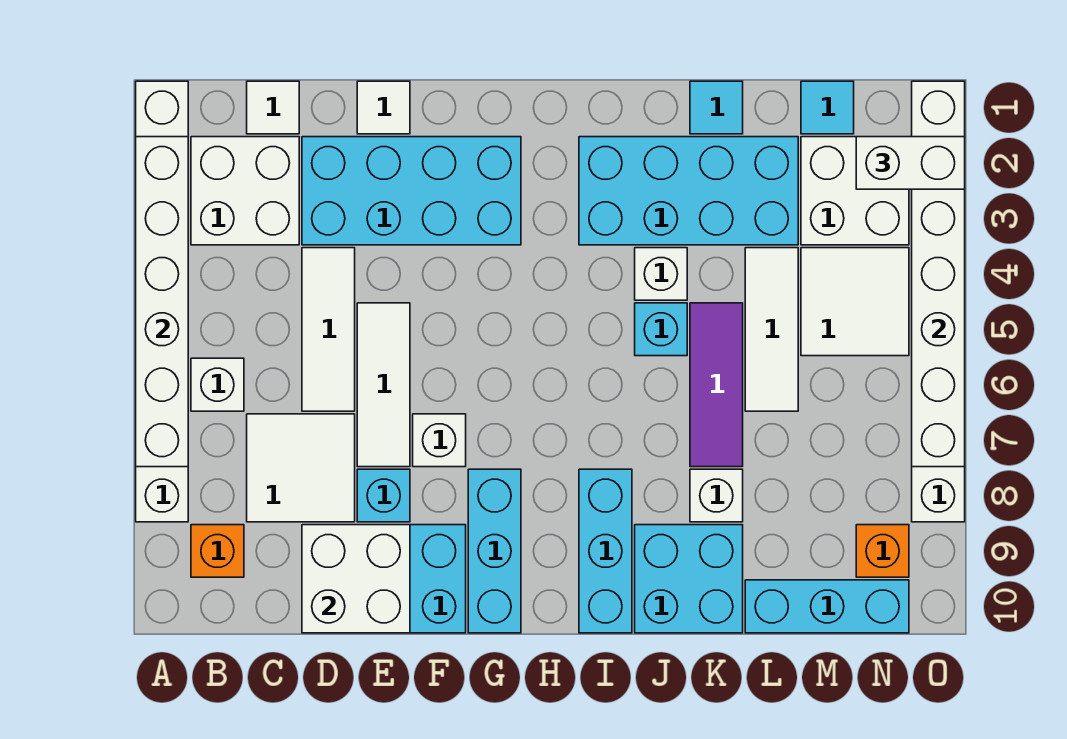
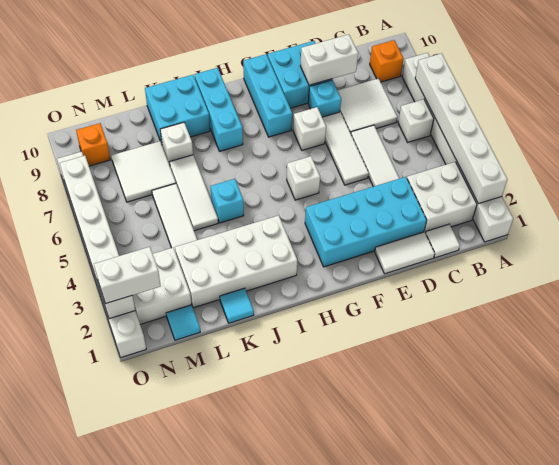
white 2x2 brick [302,525,410,633] -> white 1x2 brick [300,34,358,85]
white 1x1 tile [357,81,410,134] -> white 1x2 tile [375,232,435,274]
cyan 2x4 brick [579,137,798,245] -> white 2x4 brick [175,215,297,308]
white 1x1 brick [635,248,687,300] -> white 1x1 brick moved to [287,156,320,200]
purple 1x3 tile [690,303,743,467] -> white 1x3 tile [169,155,218,231]
cyan 1x3 brick [745,580,909,633] -> none
white 2x2 tile [801,248,909,356] -> white 2x2 tile moved to [111,141,176,202]

